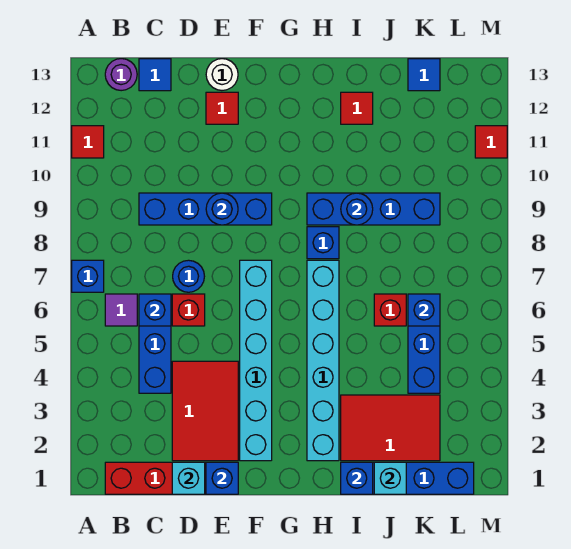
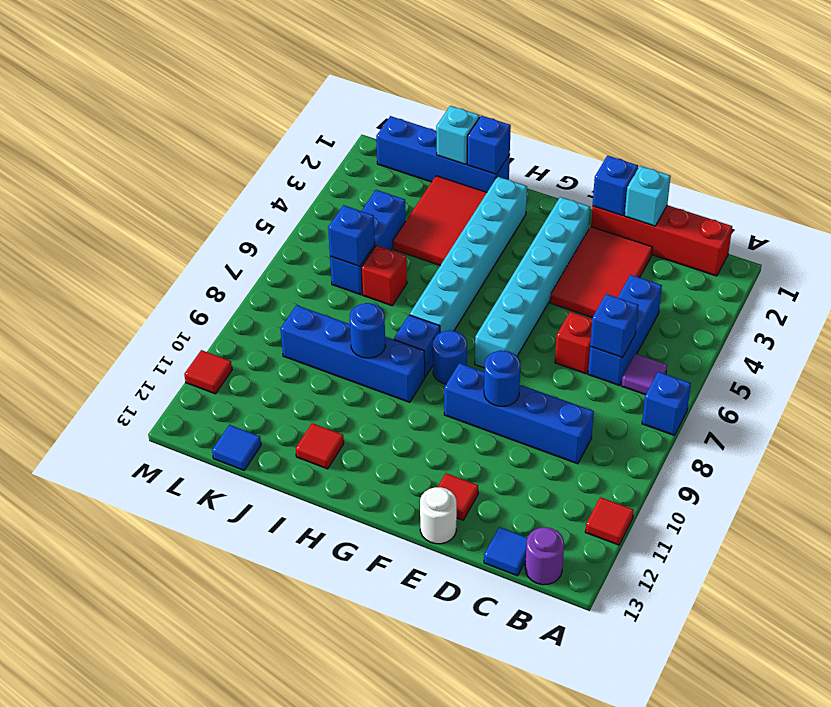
blue 1x1 round brick [173,260,204,292] -> blue 1x1 round brick moved to [433,330,467,384]
red 2x3 tile [341,395,440,461] -> red 2x3 tile turned to [393,176,487,265]

